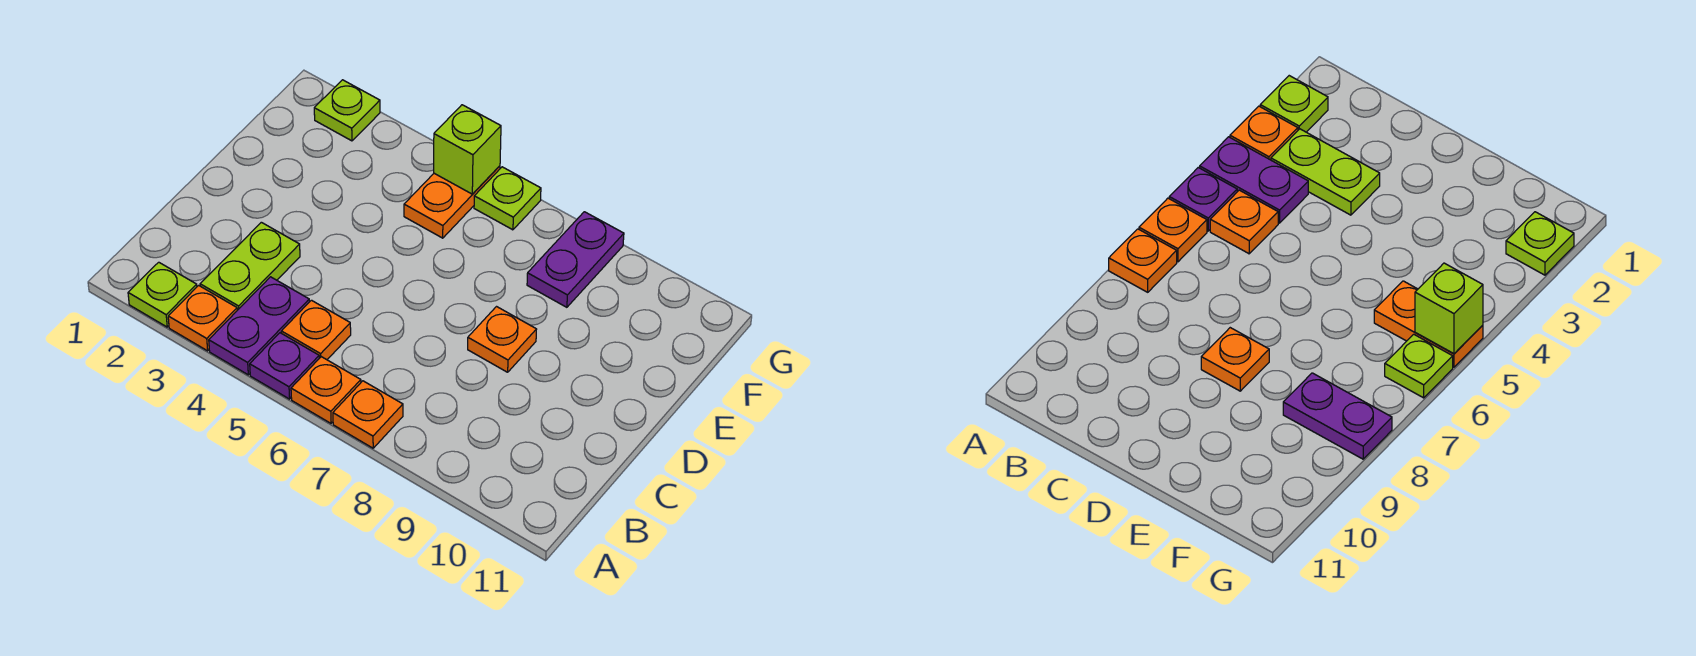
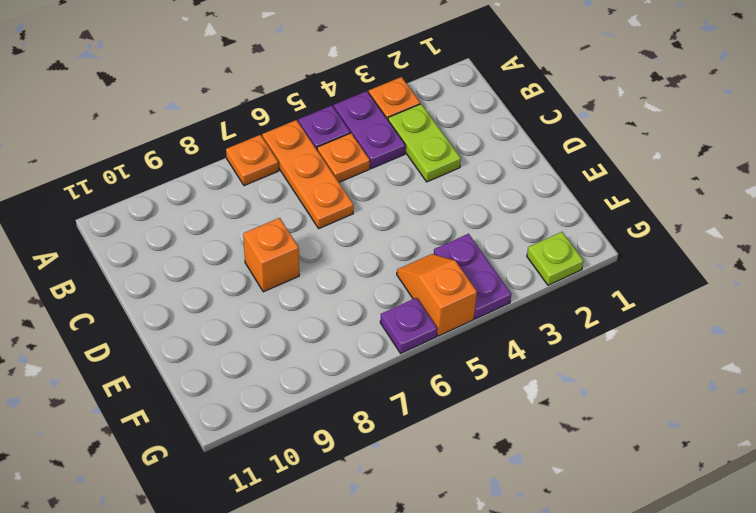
lime 1x1 plate [128,262,197,327] -> none
orange 1x1 plate [291,357,361,423] -> orange 1x3 plate [262,120,354,228]
orange 1x1 plate [468,307,537,372] -> orange 1x1 brick [243,218,299,292]
orange 1x2 plate [404,166,500,238] -> orange 1x2 slope [397,254,477,336]
purple 1x2 plate [527,212,624,307] -> purple 1x2 plate moved to [434,234,511,319]
lime 1x1 brick [434,105,501,194] -> none
lime 1x1 plate [474,167,541,230] -> purple 1x1 plate [380,298,437,353]

